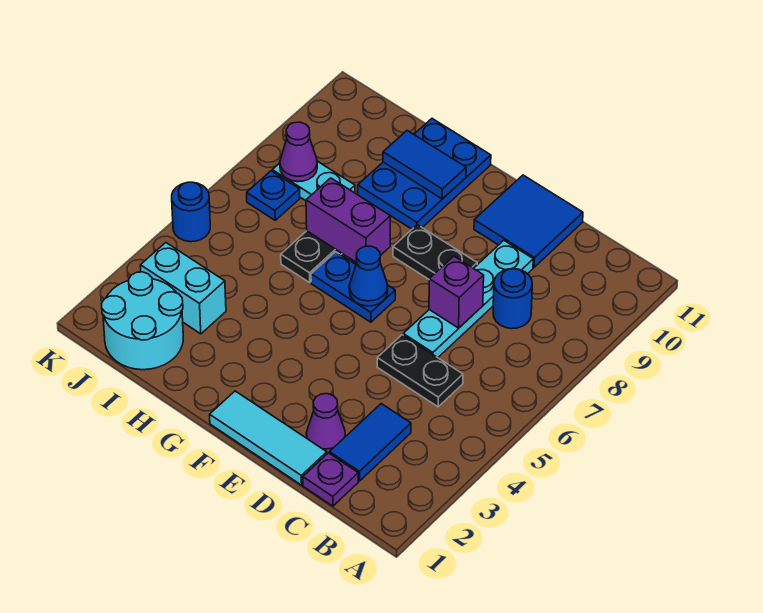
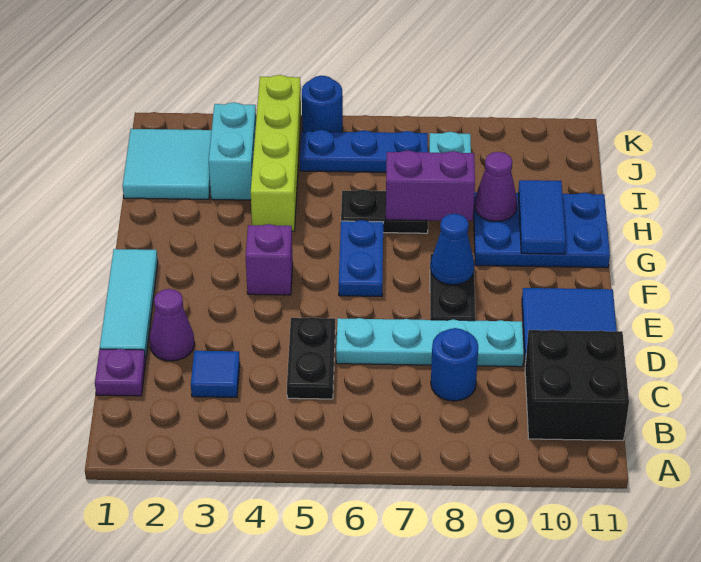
none -> black 2x2 brick [525,330,629,440]
blue 1x2 tile [330,404,411,481] -> blue 1x1 tile [191,351,240,397]
purple 1x1 brick [429,256,484,328] -> purple 1x1 brick moved to [246,224,293,295]
blue 1x1 cone [349,246,388,306] -> blue 1x1 cone moved to [431,214,474,285]
purple 1x2 brick [306,178,390,263] -> purple 1x2 brick turned to [386,150,475,221]
none -> lime 1x4 brick [251,75,301,231]
cyan 2x2 round brick [102,272,183,370] -> cyan 2x2 tile [123,129,212,199]
blue 1x1 plate [247,171,300,220] -> blue 1x3 plate [300,130,428,172]
purple 1x1 cone [280,122,317,182] -> purple 1x1 cone moved to [475,152,517,222]

